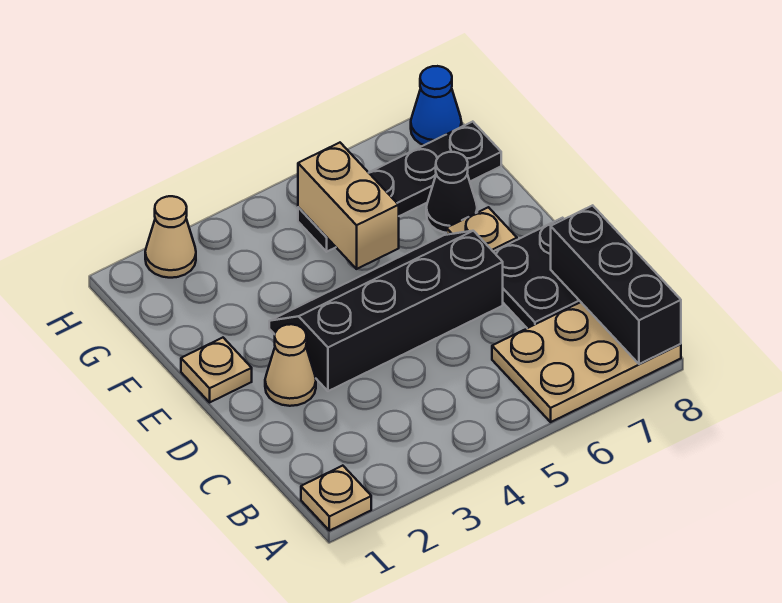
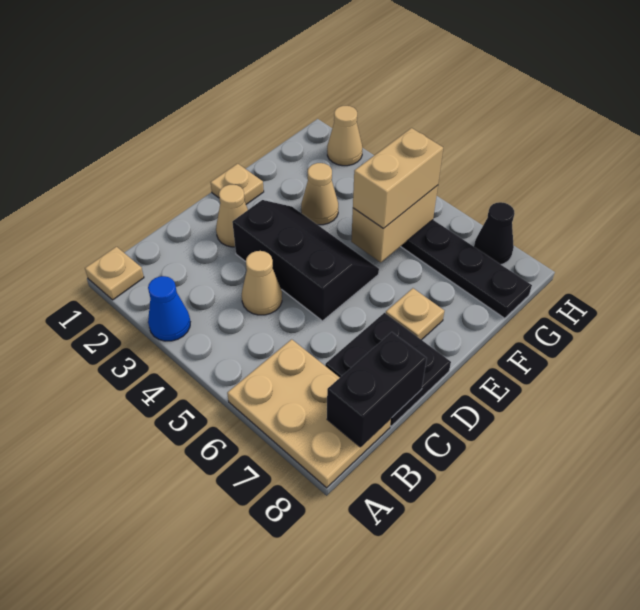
black 1x3 brick [551,205,681,364] -> black 1x2 brick [327,332,427,447]
none -> tan 1x1 cone [242,251,282,315]
black 2x4 slope [269,231,503,391] -> black 2x3 slope [232,200,379,321]
none -> tan 1x1 cone [301,163,338,225]
none -> tan 1x2 brick [353,128,443,228]
black 1x1 cone [426,152,477,233] -> black 1x1 cone moved to [474,202,515,264]
blue 1x1 cone [411,66,462,145] -> blue 1x1 cone moved to [148,276,190,341]

